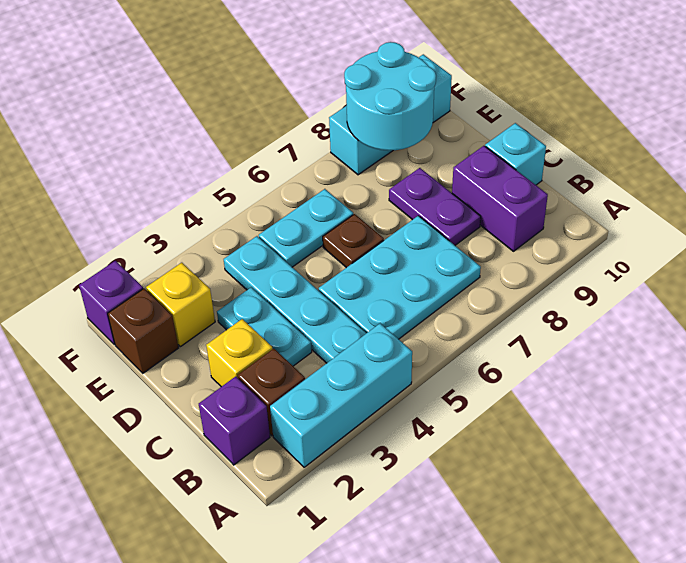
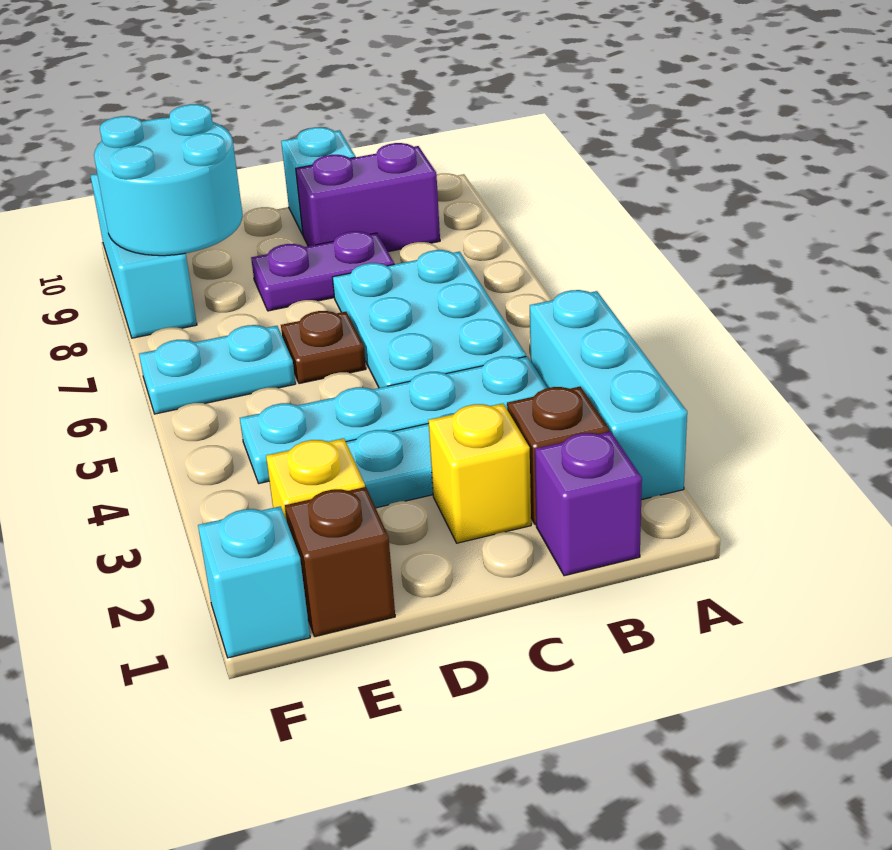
cyan 1x2 plate [259,189,353,267] -> cyan 1x2 plate turned to [139,325,295,414]
purple 1x1 brick [79,261,143,345] -> cyan 1x1 brick [198,506,310,658]

